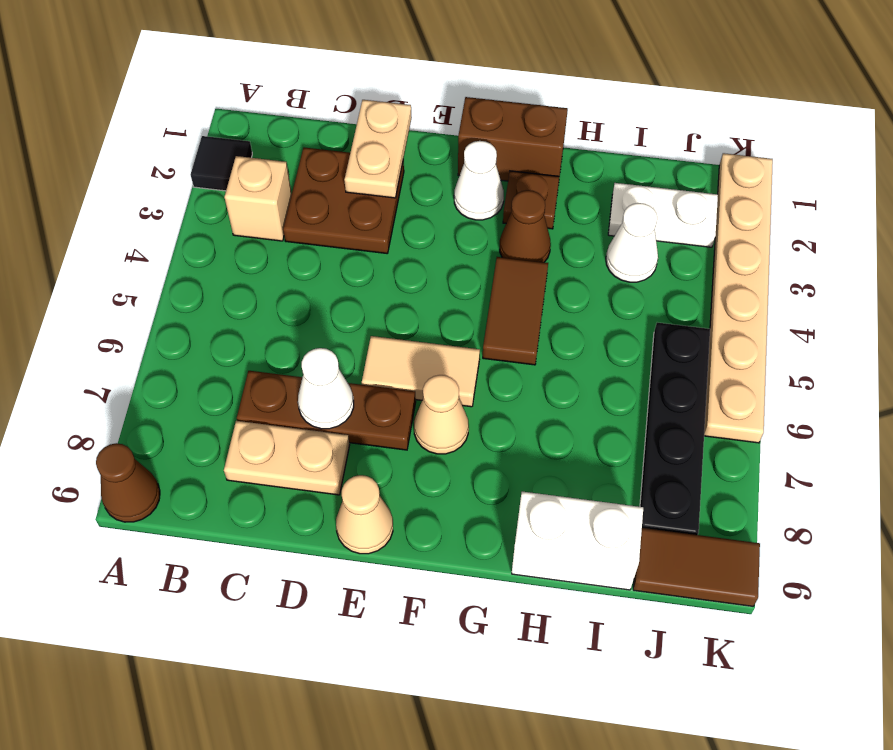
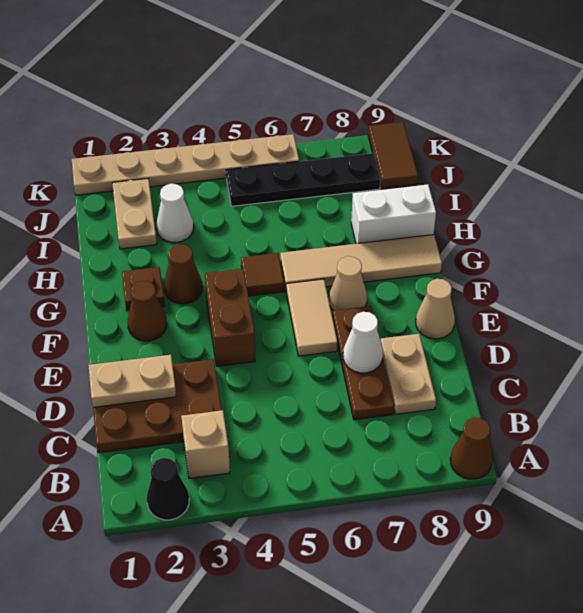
black 1x1 tile [191,136,252,191] -> black 1x1 cone [147,458,189,520]
brown 2x2 plate [283,147,404,253] -> brown 2x3 plate [93,359,221,453]
brown 1x2 brick [458,97,568,181] -> brown 1x2 brick moved to [205,269,255,366]
white 1x1 cone [454,141,504,220] -> brown 1x1 cone [128,281,167,341]
brown 1x2 tile [483,257,548,365] -> brown 1x1 tile [241,253,284,296]
none -> tan 1x4 tile [280,235,442,288]
white 1x2 brick [512,492,643,590] -> white 1x2 brick turned to [351,184,436,244]
white 1x2 plate [608,183,718,247] -> tan 1x2 plate [112,179,157,249]

